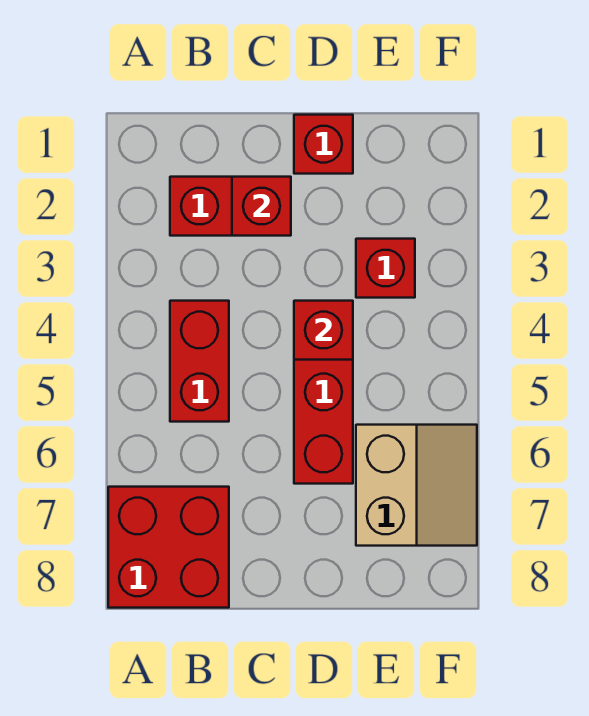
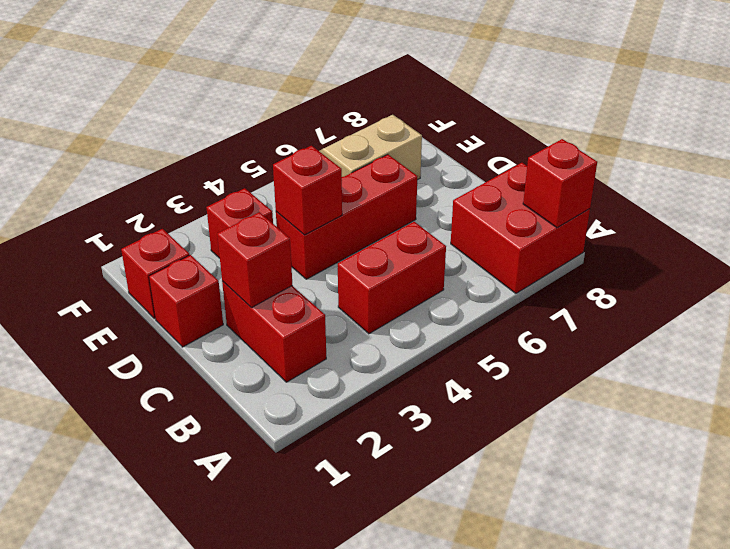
none -> red 1x1 brick [523,139,597,228]
none -> red 1x1 brick [121,229,189,319]

